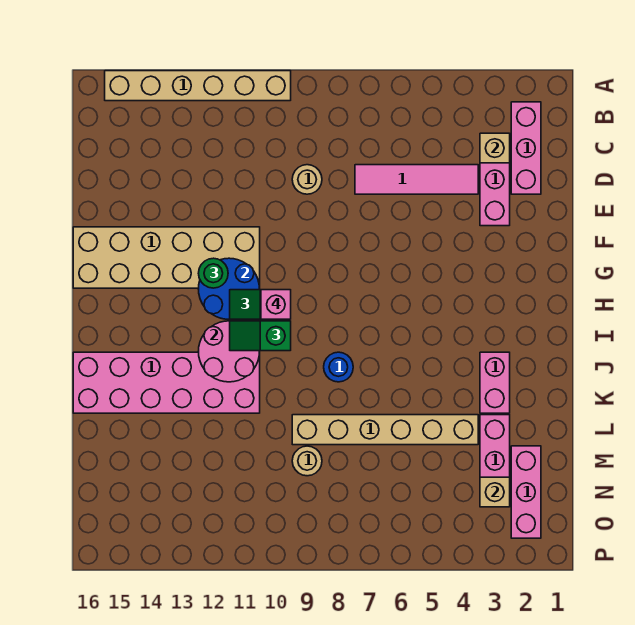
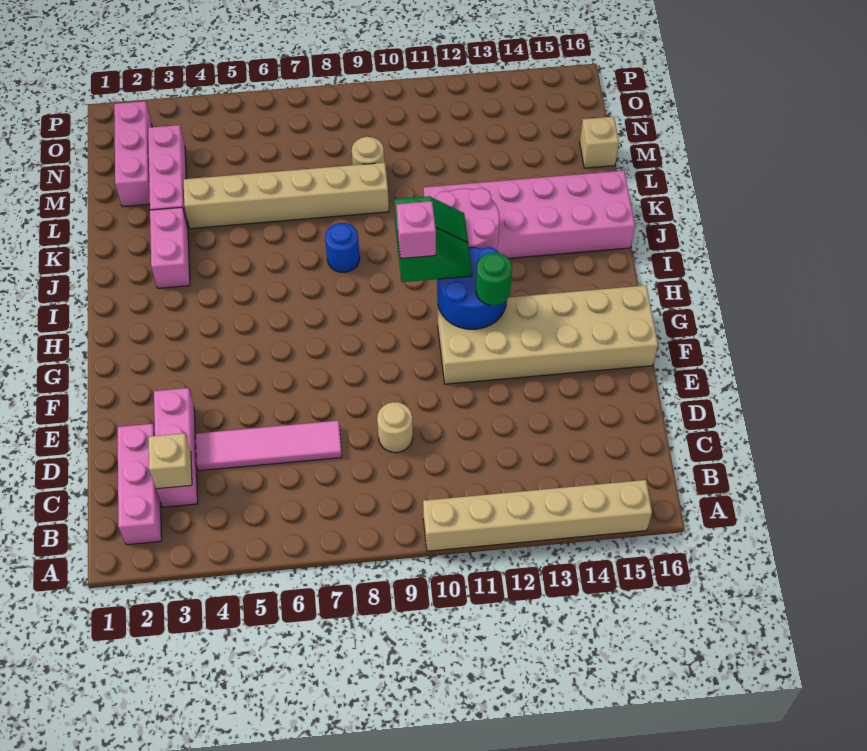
tan 1x1 brick [480,477,510,507] -> tan 1x1 brick moved to [580,117,619,168]

